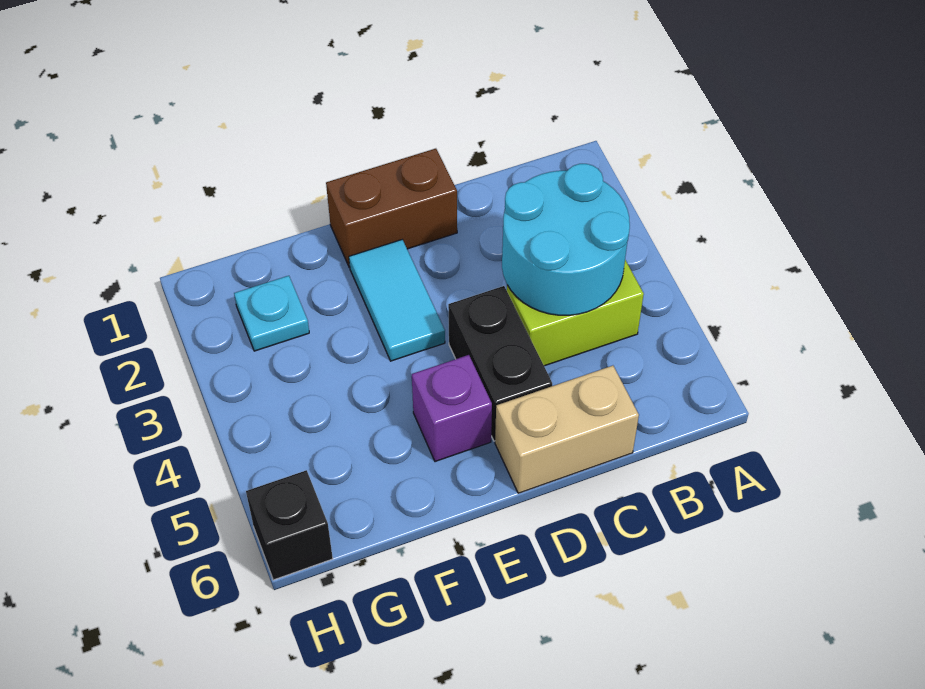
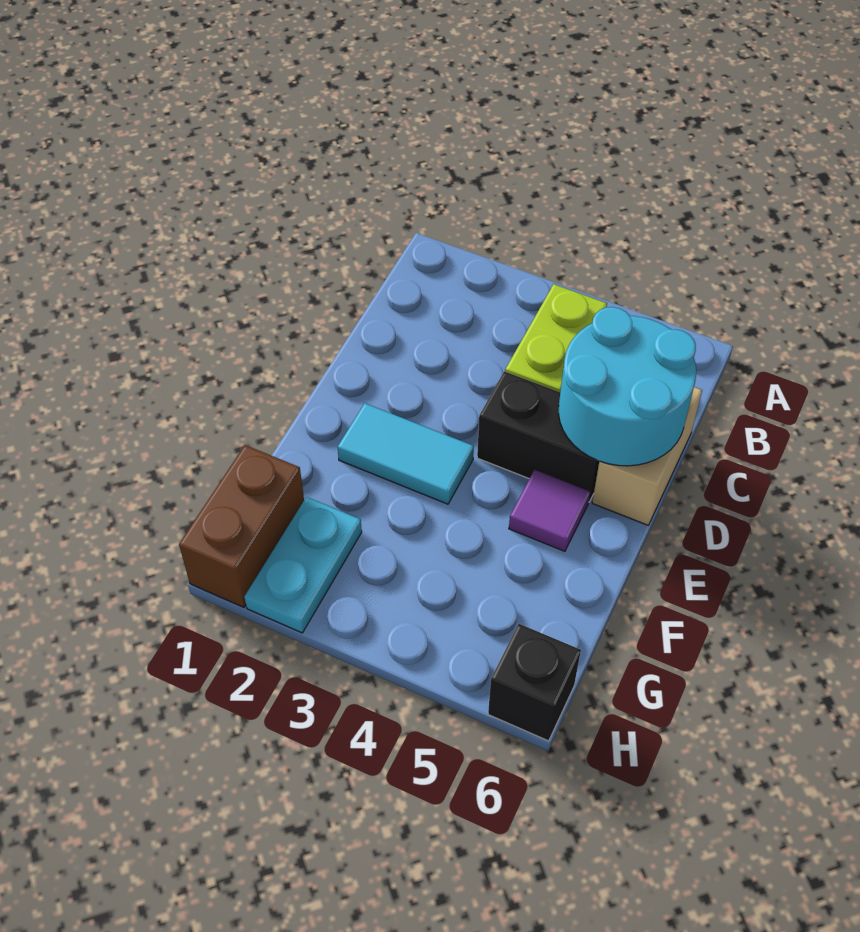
cyan 2x2 round brick [502,164,630,315] -> cyan 2x2 round brick moved to [559,307,696,466]
brown 1x2 brick [326,149,457,268] -> brown 1x2 brick moved to [179,445,304,607]
purple 1x1 brick [412,355,492,462] -> purple 1x1 tile [509,470,590,551]
cyan 1x1 plate [234,276,309,351] -> cyan 1x2 plate [244,497,362,633]

